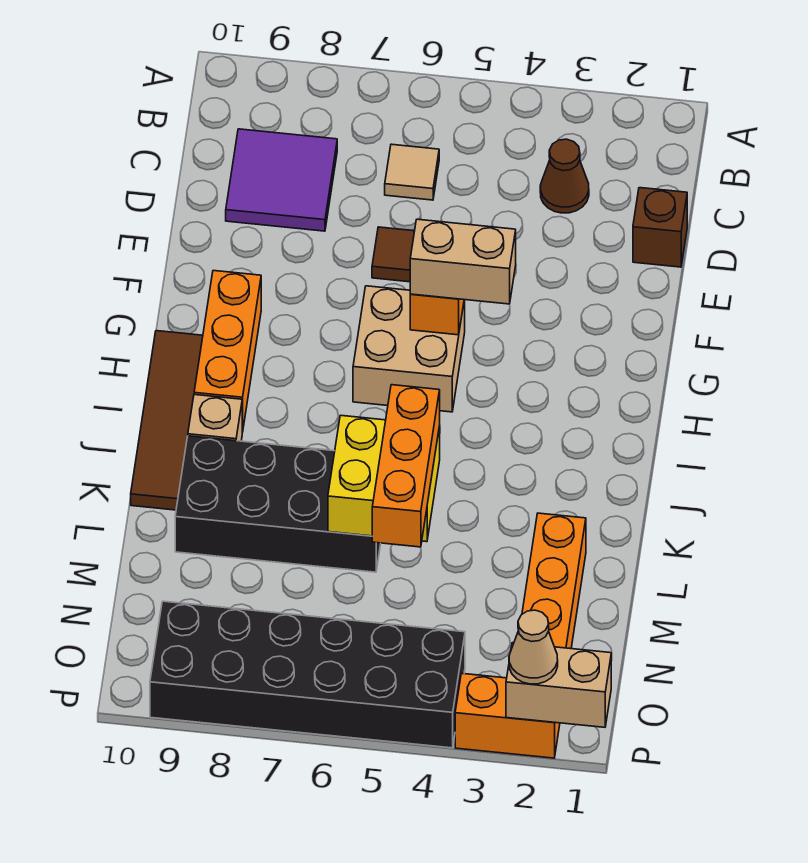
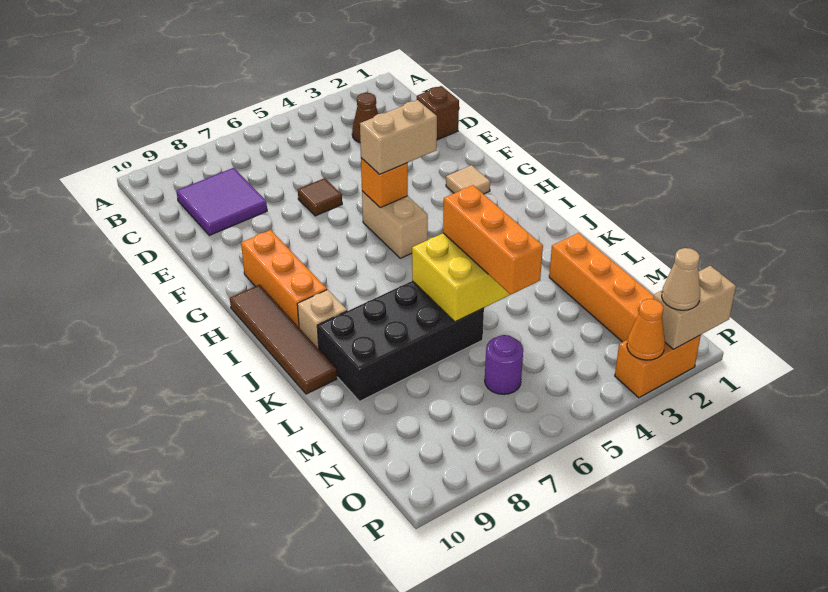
tan 1x1 tile [385,144,439,200] -> tan 1x1 tile moved to [446,165,490,194]
tan 2x2 brick [353,286,465,412] -> tan 1x2 brick [362,191,428,258]
none -> purple 1x1 round brick [485,335,523,394]
black 2x6 brick [150,601,465,748] -> none
none -> orange 1x1 cone [627,299,665,360]

